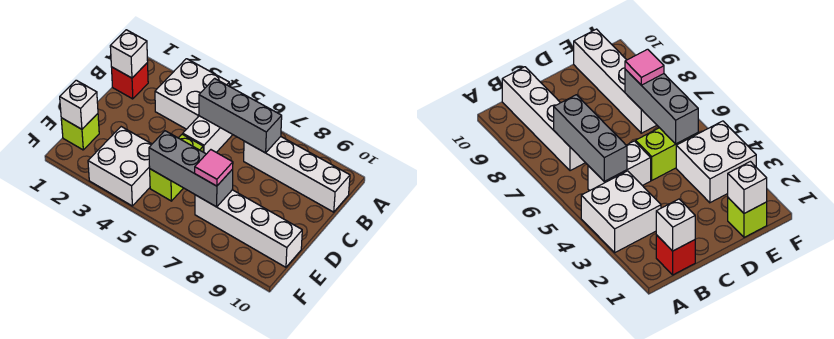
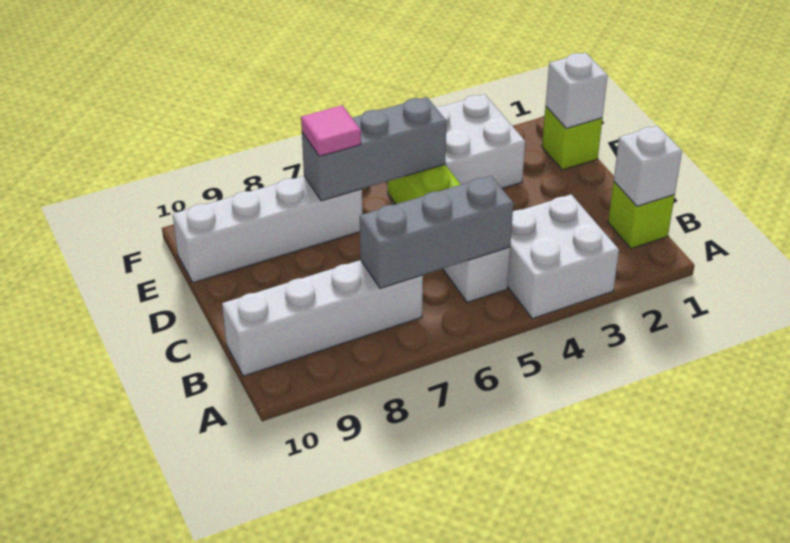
red 1x1 brick [112,63,148,99] -> lime 1x1 brick [608,182,675,248]

